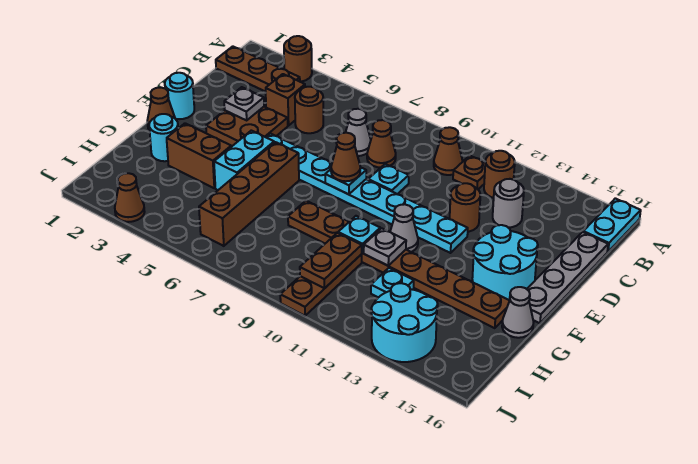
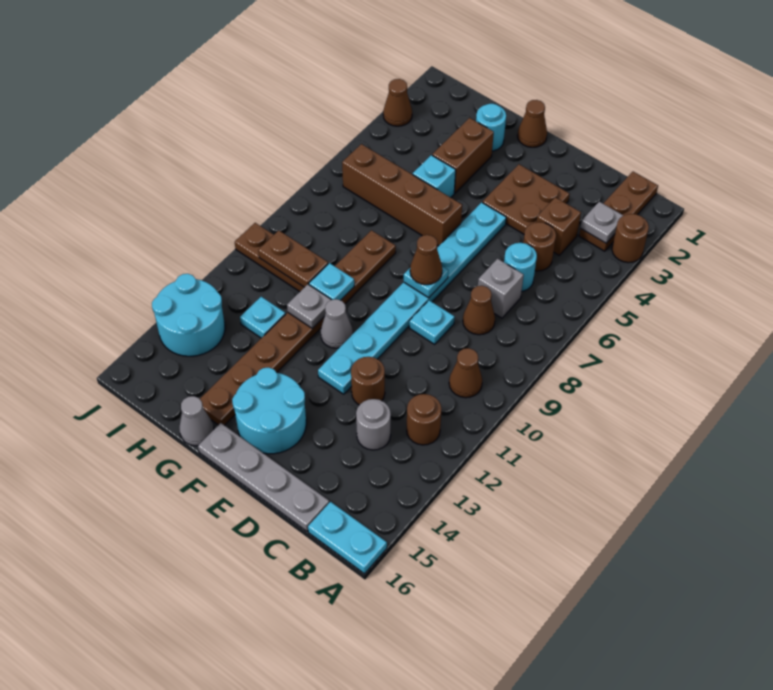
brown 1x1 plate [453,155,485,189] -> none
grey 1x1 cone [346,109,371,156] -> grey 1x1 brick [478,259,524,318]
grey 1x1 plate [224,87,264,120] -> grey 1x1 plate moved to [581,202,623,243]
cyan 1x1 round brick [165,73,194,119] -> cyan 1x1 round brick moved to [504,243,537,291]
cyan 1x2 brick [214,131,274,190] -> cyan 1x1 brick [413,155,456,197]

